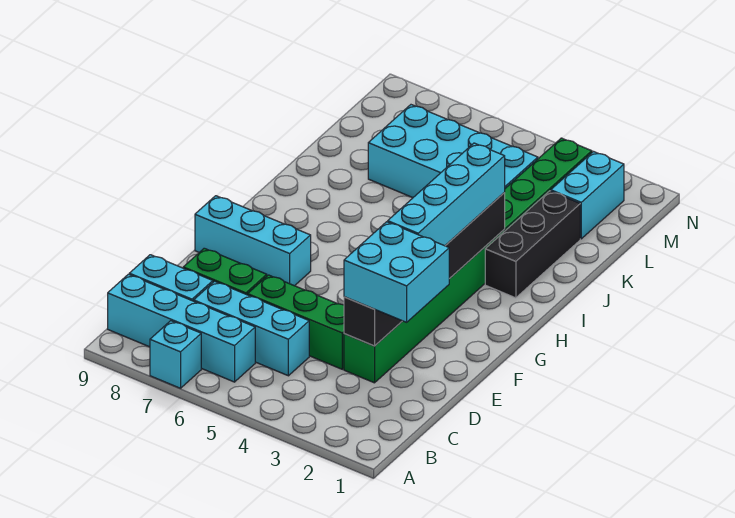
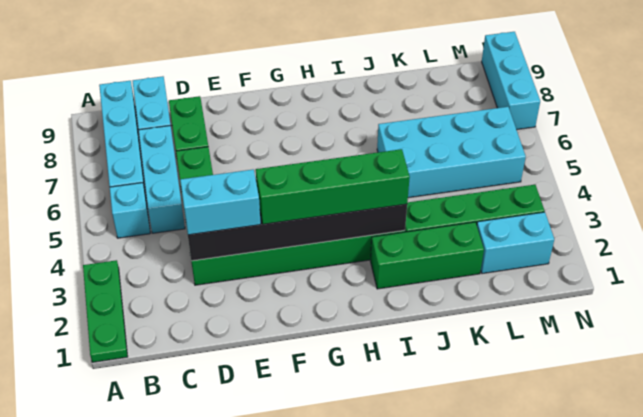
none -> green 1x3 plate [83,260,128,362]
cyan 1x1 brick [150,321,201,388] -> cyan 1x1 brick moved to [110,183,150,238]
cyan 2x2 brick [344,222,449,322] -> cyan 1x2 brick [180,169,261,235]
cyan 1x4 brick [388,143,505,246] -> green 1x4 brick [256,149,410,224]
cyan 1x3 brick [195,196,311,286] -> cyan 1x3 brick moved to [482,32,540,130]
black 1x3 brick [485,191,580,298] -> green 1x3 brick [370,222,484,289]
cyan 2x4 brick [368,105,538,198] -> cyan 2x4 brick turned to [377,107,526,198]

